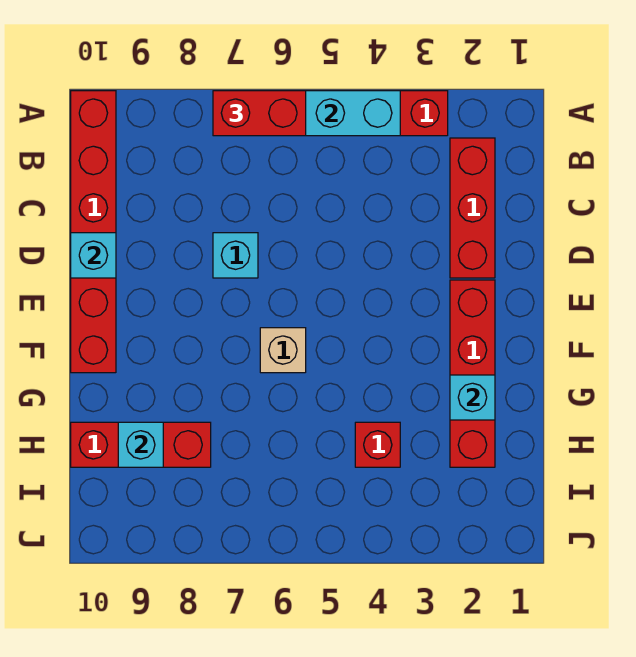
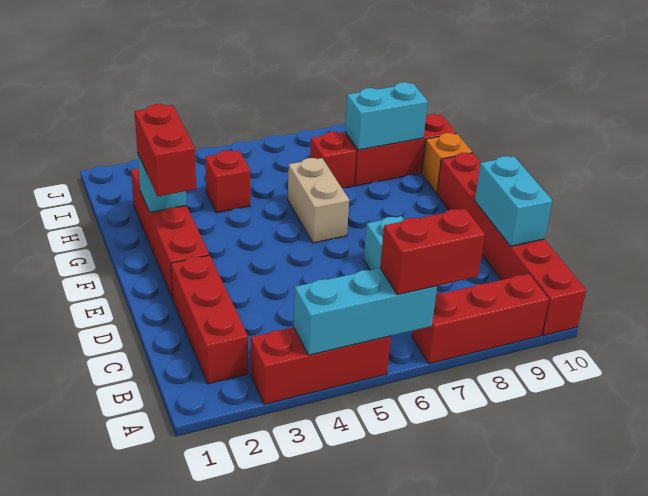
none -> red 1x3 brick [412,274,549,364]
cyan 1x1 brick [71,233,116,278] -> cyan 1x2 brick [475,156,552,246]
none -> red 1x2 brick [135,104,196,196]
tan 1x1 brick [260,328,306,373] -> tan 1x2 brick [288,158,349,243]
none -> orange 1x1 brick [422,133,472,193]
none -> red 1x1 brick [310,132,356,188]
cyan 1x1 brick [118,422,163,467] -> cyan 1x2 brick [345,82,428,150]

